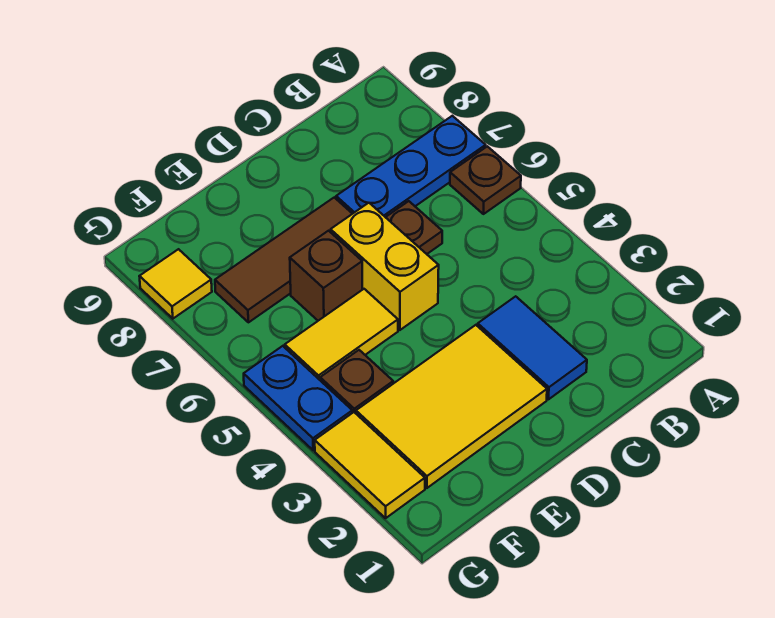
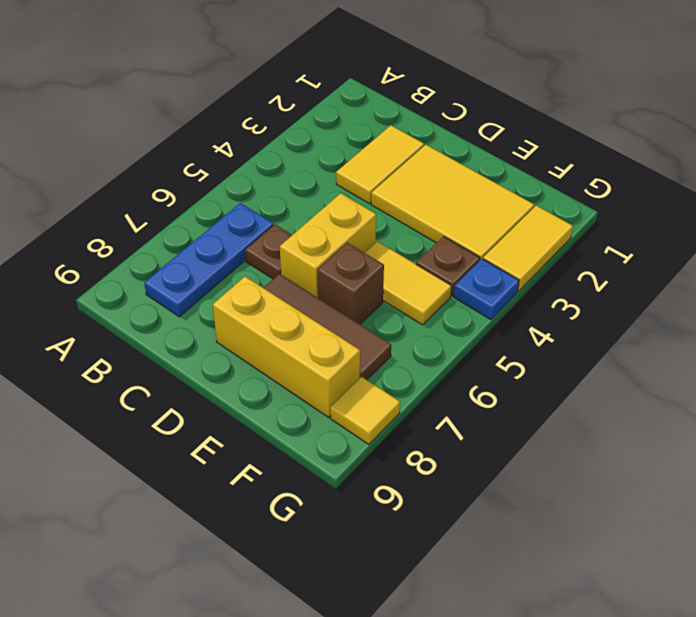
brown 1x1 plate [450,146,521,214] -> none
blue 1x3 plate [336,116,486,217] -> blue 1x3 plate turned to [144,203,273,317]
blue 1x2 tile [478,296,587,399] -> yellow 1x2 tile [336,125,424,204]
none -> yellow 1x3 brick [213,277,360,417]
blue 1x2 plate [244,346,352,450] -> blue 1x1 plate [454,259,519,320]

